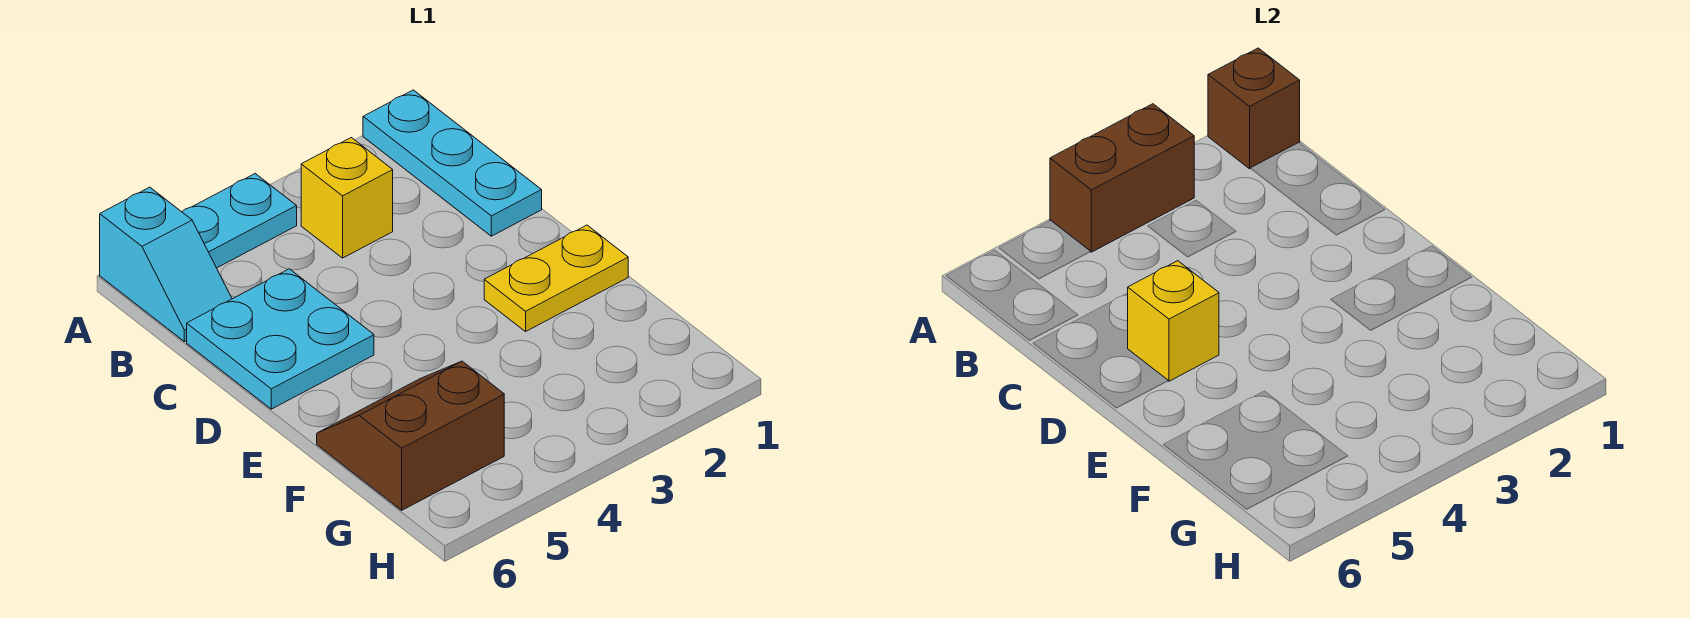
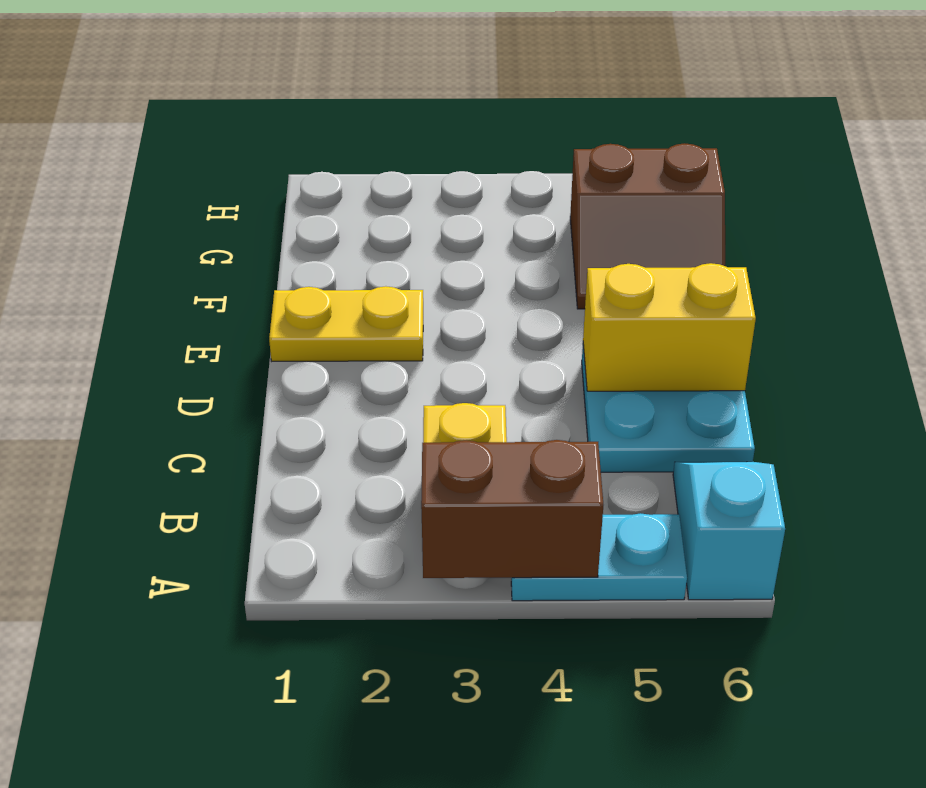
cyan 1x3 plate [363,90,542,236] -> none
brown 1x1 brick [1208,48,1300,169] -> none
yellow 1x1 brick [1128,261,1219,381] -> yellow 1x2 brick [583,263,756,391]

